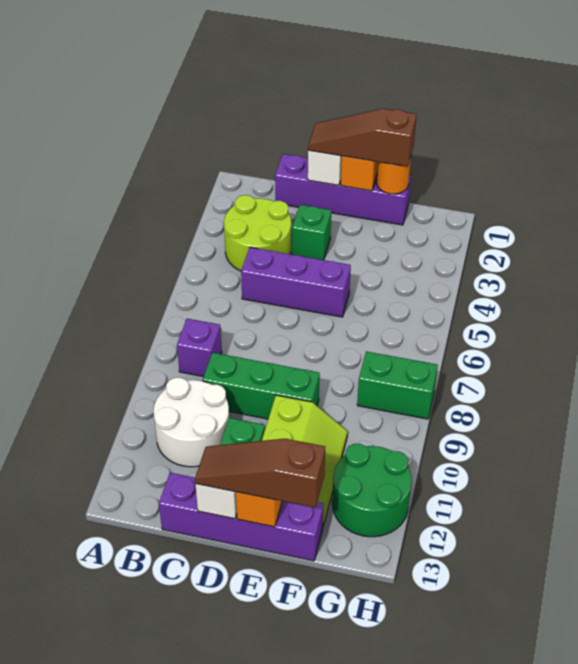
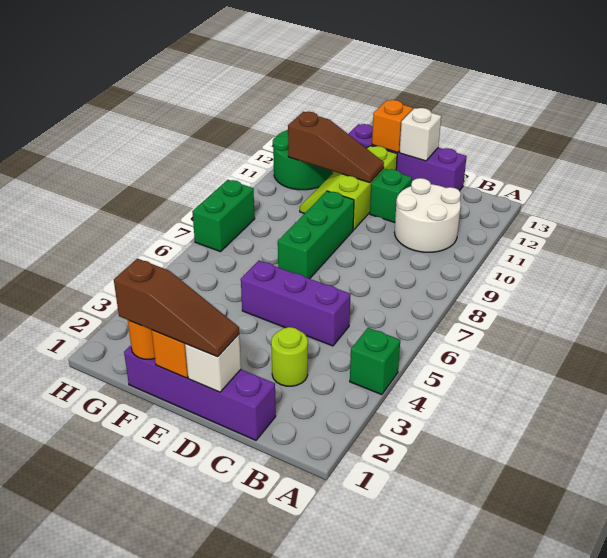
lime 2x2 round brick [224,195,291,271] -> lime 1x1 round brick [271,327,308,386]
purple 1x1 brick [177,319,222,377] -> none
green 1x3 brick [203,353,320,419] -> green 1x3 brick turned to [278,191,354,279]
green 1x1 brick [292,205,331,260] -> green 1x1 brick moved to [350,328,400,395]
brown 1x3 slope [195,439,325,508] -> brown 1x3 slope moved to [288,112,384,183]
green 1x2 brick [357,351,438,419] -> green 1x2 brick turned to [192,180,255,252]

